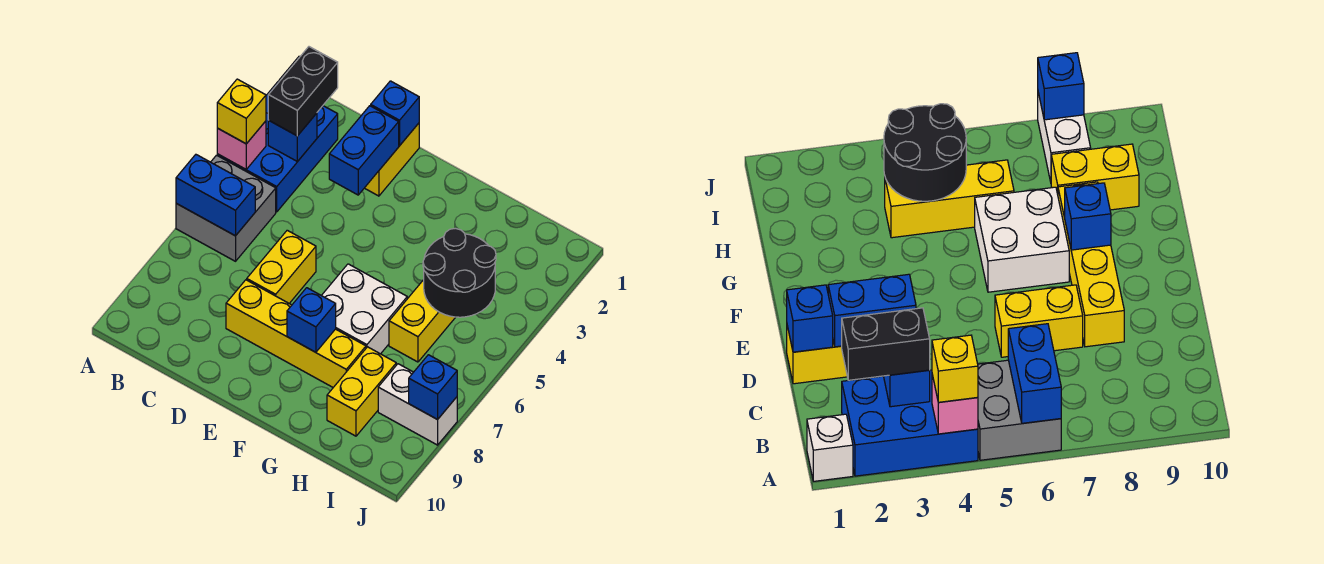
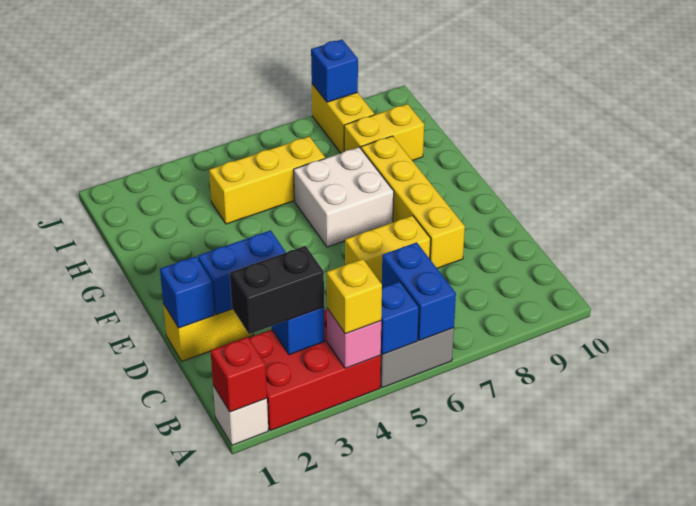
none -> red 1x1 brick [211,337,267,412]
blue 2x3 brick [217,81,338,212] -> red 2x3 brick [249,309,381,431]
blue 1x1 brick [287,288,336,352] -> blue 1x1 brick moved to [381,281,419,354]
black 2x2 round brick [423,228,496,317] -> none
white 1x2 brick [378,364,457,445] -> yellow 1x2 brick [312,84,374,153]

